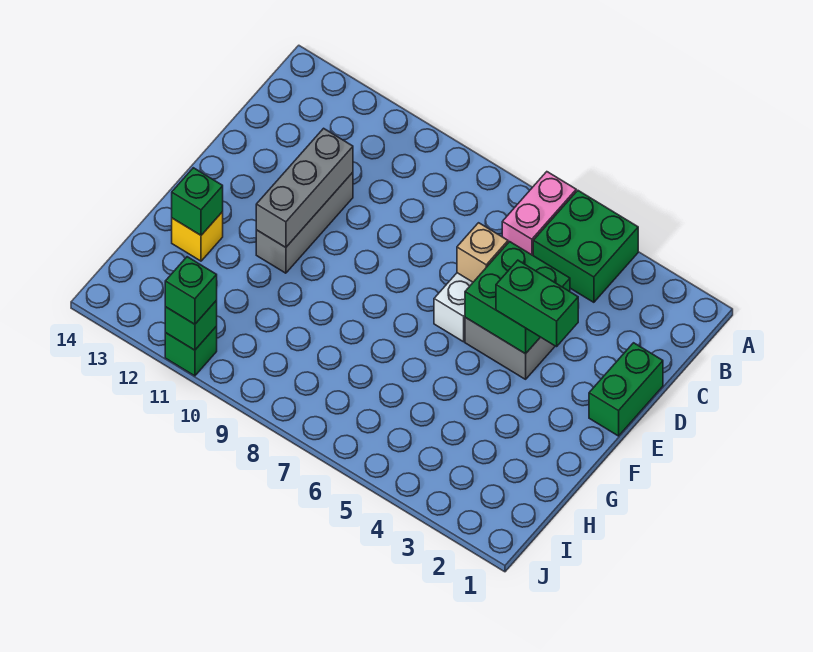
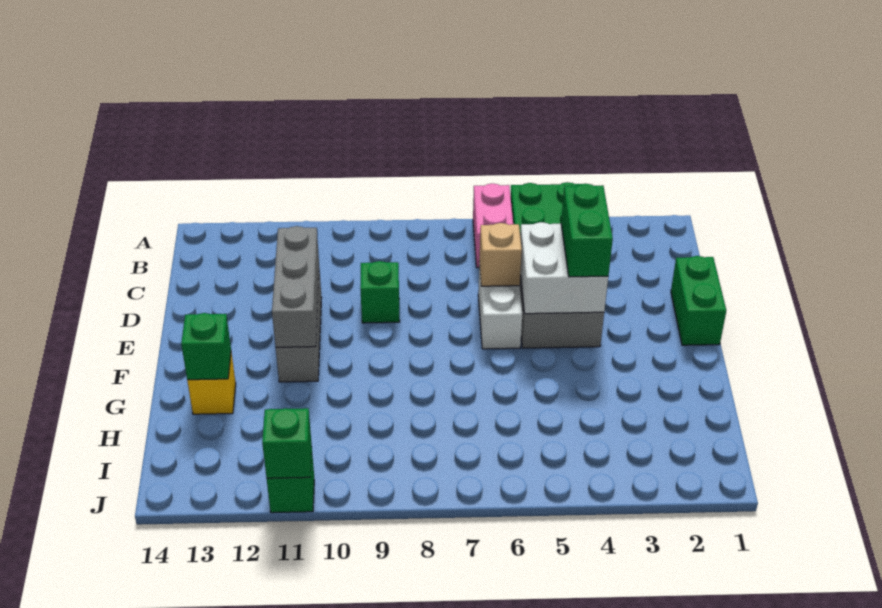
green 2x2 brick [465,242,570,354] -> white 2x2 brick [520,222,608,314]
green 1x2 brick [496,260,578,347] -> green 1x2 brick turned to [561,184,613,277]
green 1x1 brick [165,257,217,324] -> green 1x1 brick moved to [360,261,400,323]

